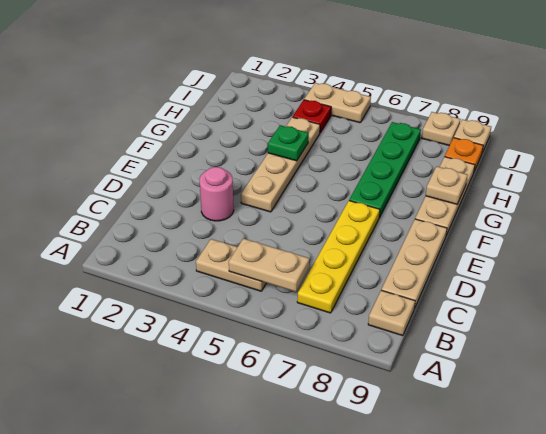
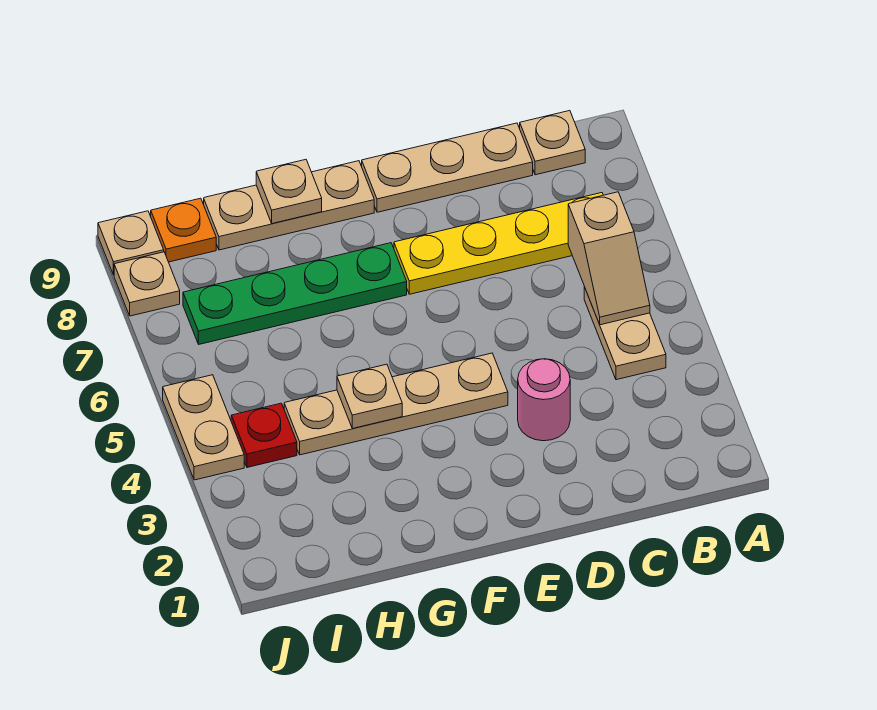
tan 1x2 plate [229,238,309,292] -> tan 1x2 slope [568,192,650,325]
green 1x1 plate [268,125,309,161] -> tan 1x1 plate [337,364,402,429]

